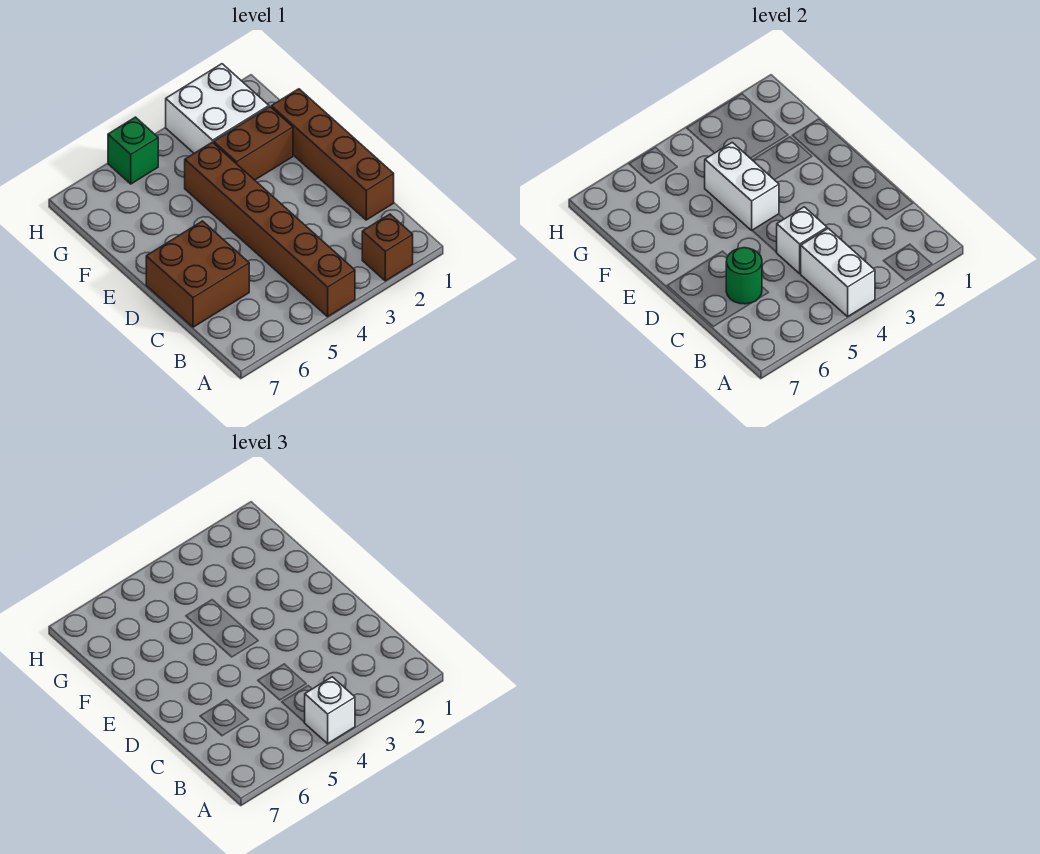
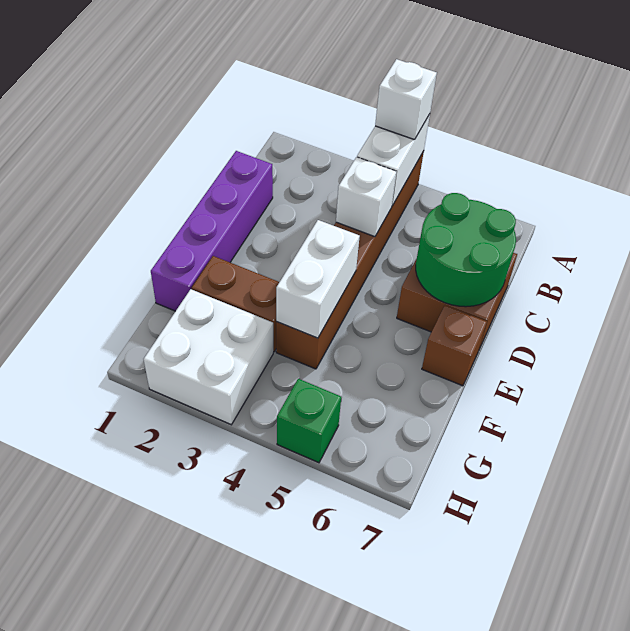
brown 1x1 brick [362,214,413,281] -> brown 1x1 brick moved to [422,305,487,386]
brown 1x4 brick [271,89,394,220] -> purple 1x4 brick [151,151,273,311]
green 1x1 round brick [726,248,762,304] -> green 2x2 round brick [416,193,516,307]

